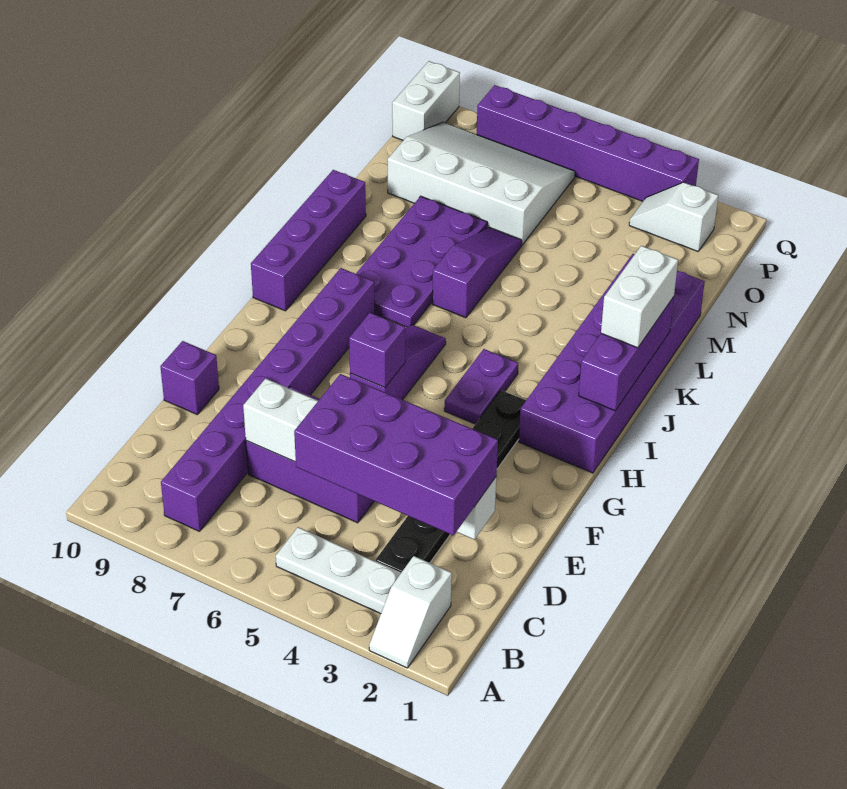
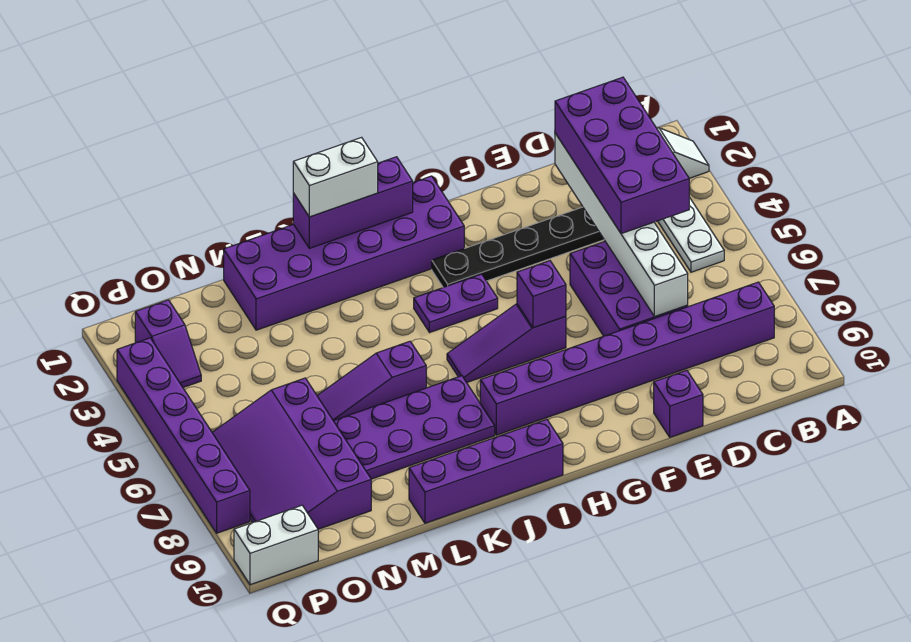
white 3x4 slope [388,122,575,245] -> purple 3x4 slope [212,378,371,529]
white 1x2 slope [629,182,718,251] -> purple 1x2 slope [135,300,201,387]

